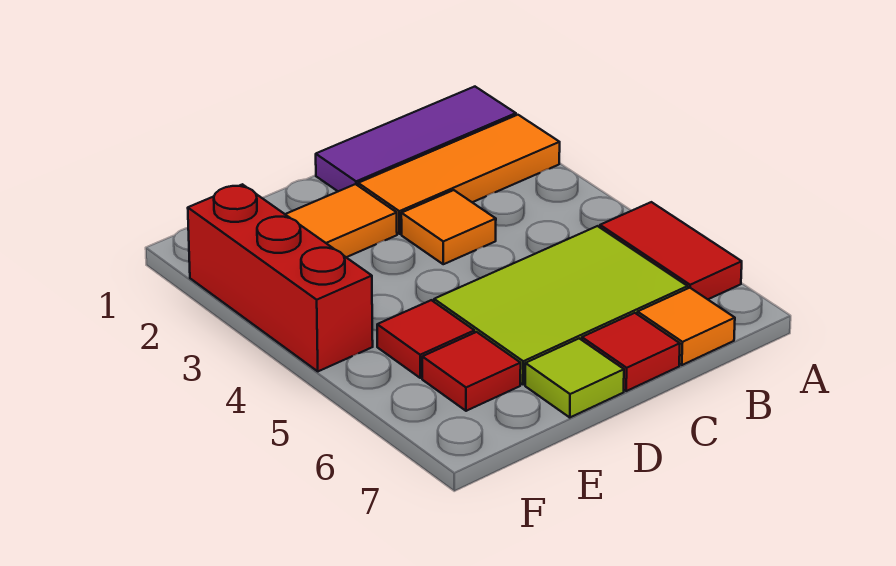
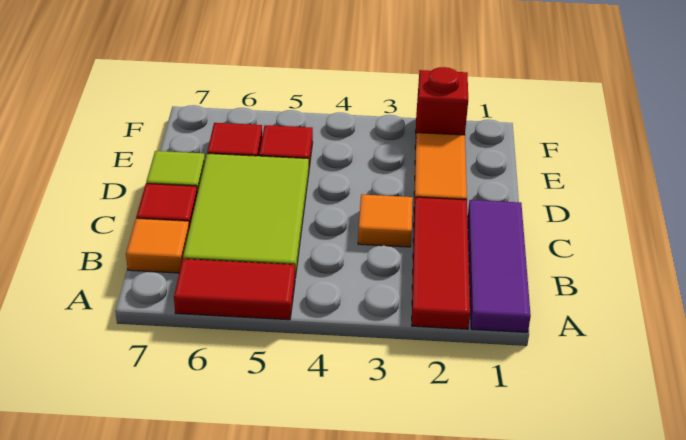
orange 1x3 tile [358,115,560,234] -> red 1x3 tile [412,197,470,329]
red 1x3 brick [188,184,373,371] -> red 1x1 brick [415,67,468,146]

